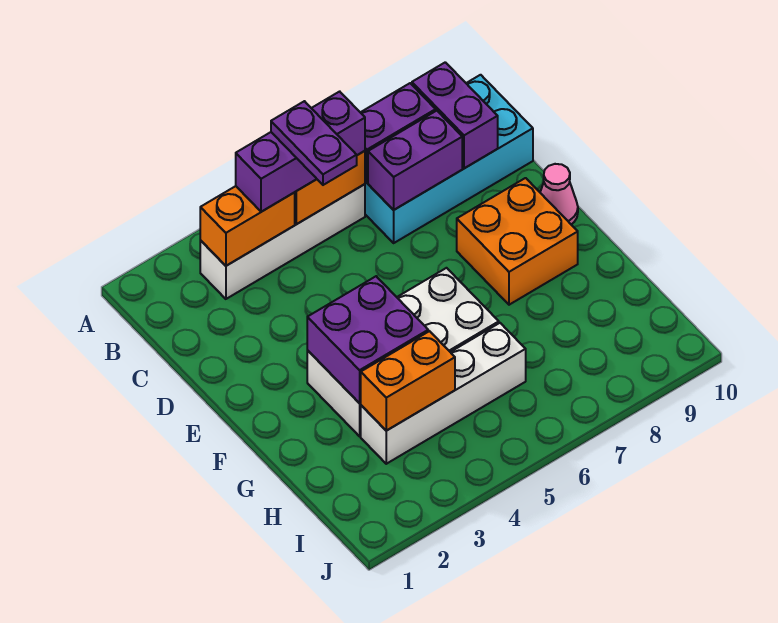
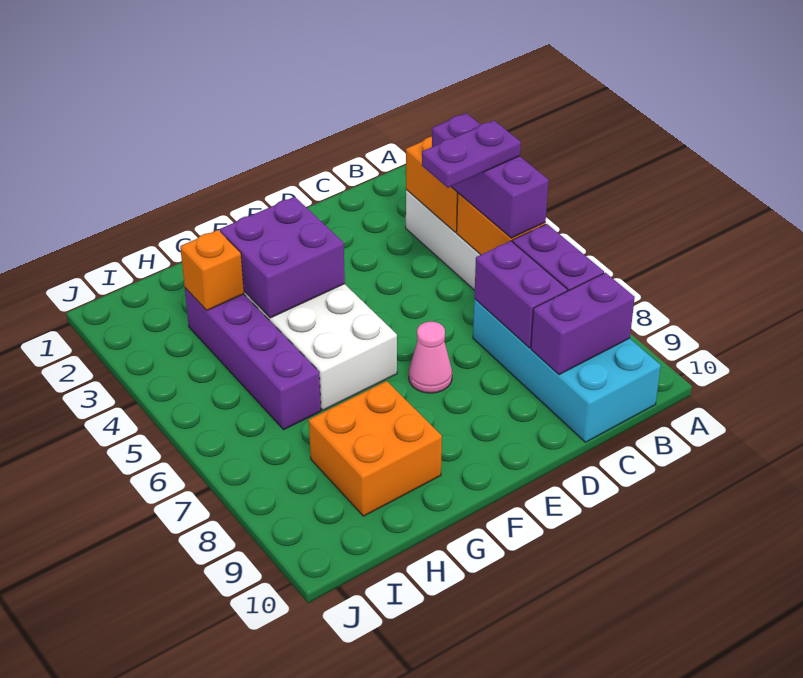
orange 2x2 brick [457,178,578,305] -> orange 2x2 brick moved to [309,381,442,516]
pink 1x1 cone [540,164,578,224] -> pink 1x1 cone moved to [409,322,452,393]
white 1x4 brick [361,323,526,464] -> purple 1x4 brick [185,288,321,429]
orange 1x2 brick [361,331,455,431] -> orange 1x1 brick [180,230,244,310]

